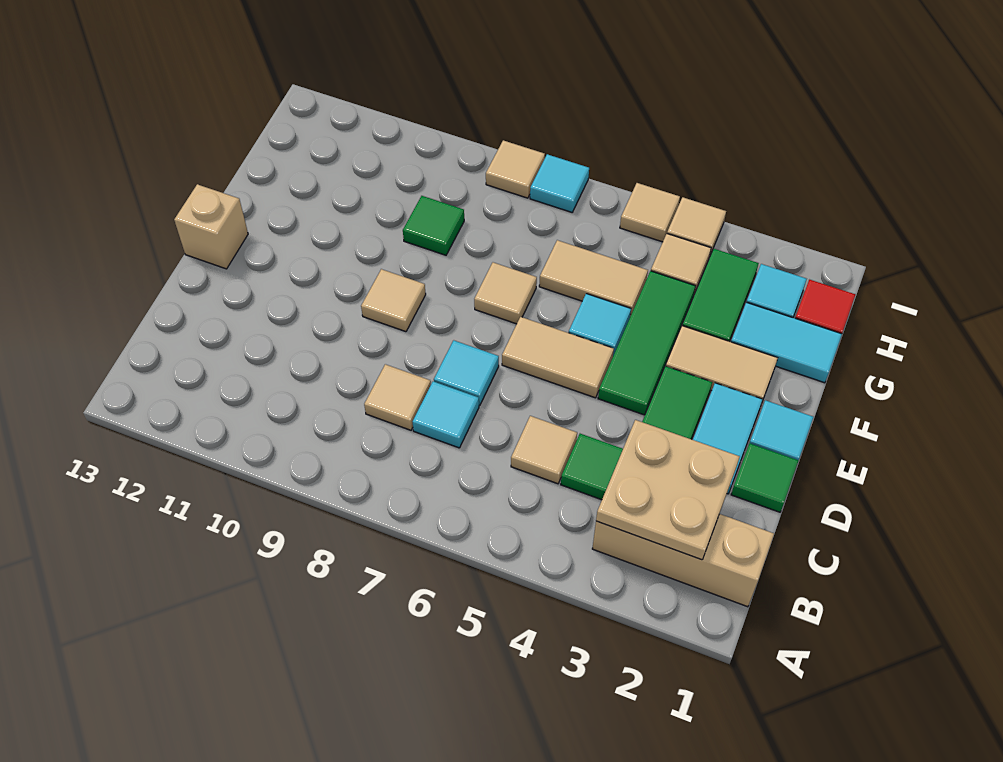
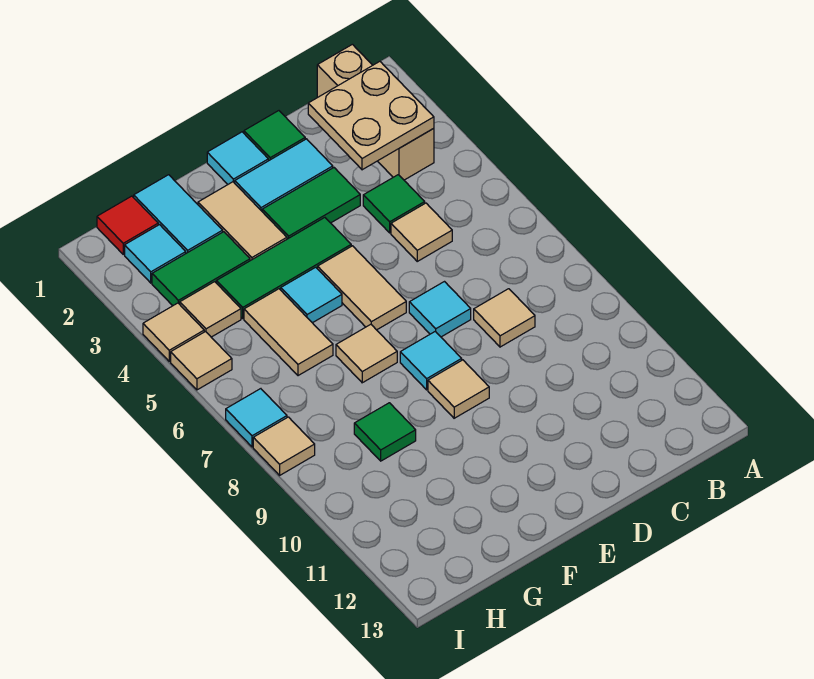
cyan 1x1 tile [413,381,479,448] -> cyan 1x1 tile moved to [400,331,462,390]
tan 1x1 brick [174,184,248,269] -> none

